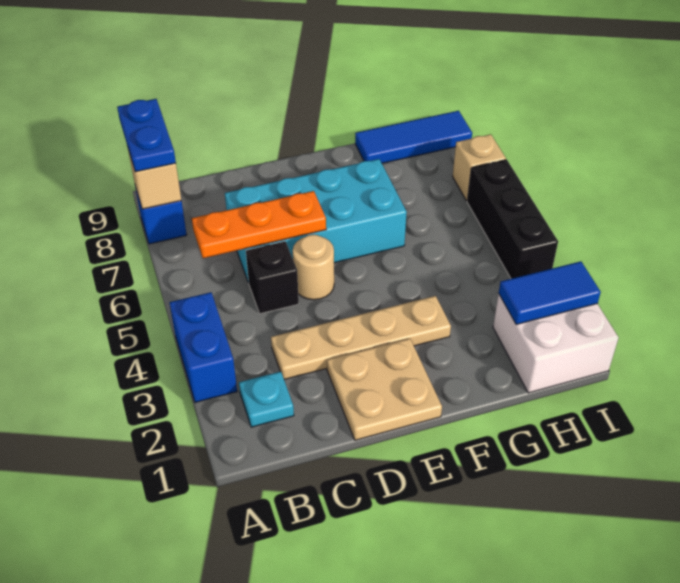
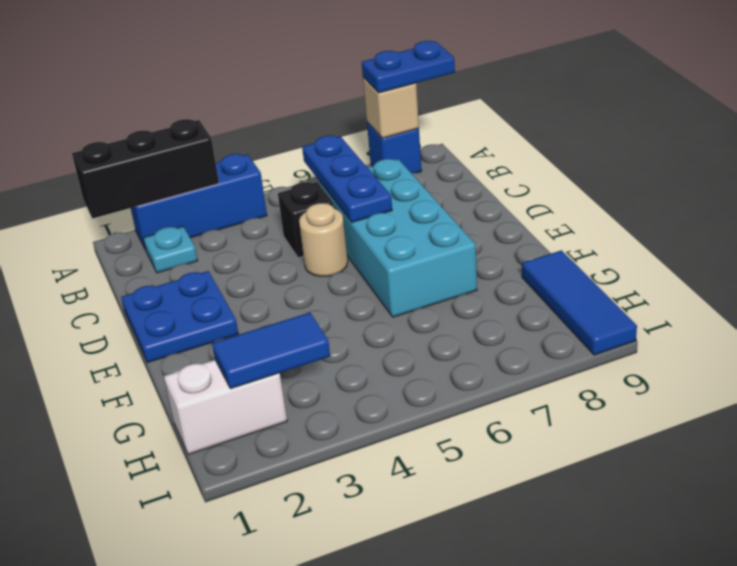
blue 1x2 brick [170,292,237,402] -> blue 1x3 brick [131,154,267,248]
orange 1x3 plate [192,191,326,258] -> blue 1x3 plate [302,136,392,222]
tan 1x4 plate [271,296,451,379] -> none
tan 2x2 plate [327,338,442,440] -> blue 2x2 plate [121,271,238,363]
white 2x2 brick [493,294,618,393] -> white 1x2 brick [164,360,287,455]
blue 1x2 tile [499,261,601,325] -> blue 1x2 tile turned to [212,313,330,389]
black 1x3 brick [467,160,558,279] -> black 1x3 brick moved to [72,119,219,219]
tan 1x1 brick [453,134,506,201] -> none

